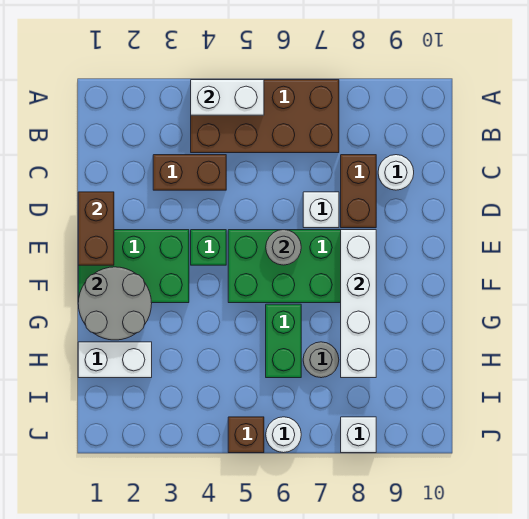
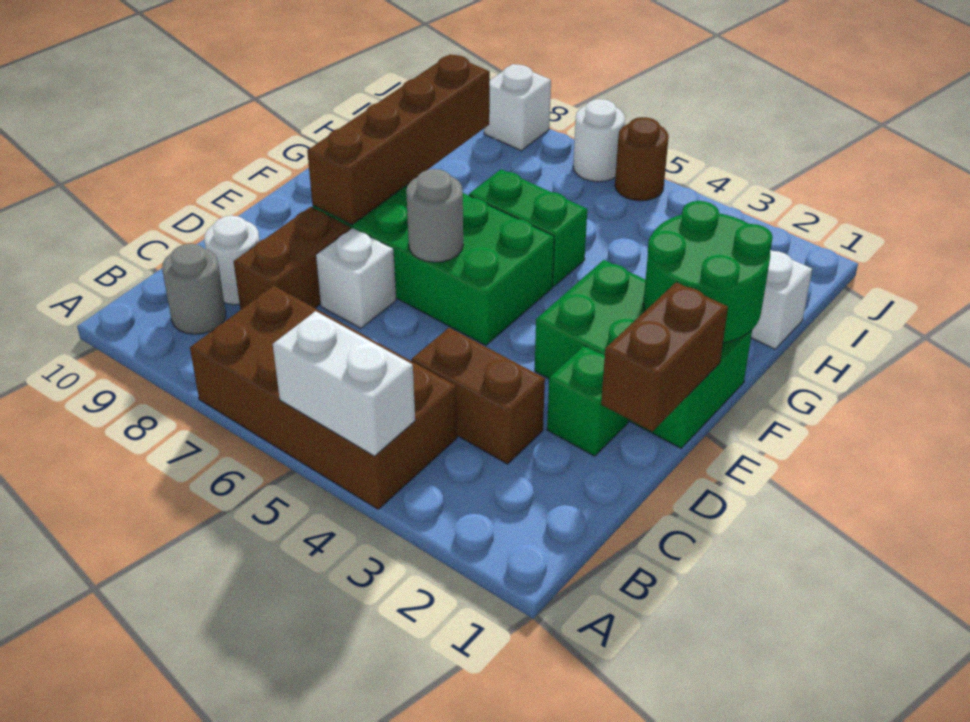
green 1x1 brick [191,230,226,265] -> green 1x1 brick moved to [547,346,628,456]
white 1x4 brick [341,230,376,378] -> brown 1x4 brick [307,54,490,225]
grey 2x2 round brick [78,267,152,340] -> green 2x2 round brick [644,201,773,343]
green 1x2 brick [266,304,301,378] -> green 1x2 brick turned to [469,169,587,286]
grey 1x1 round brick [303,342,339,378] -> grey 1x1 round brick moved to [162,244,226,334]
brown 1x1 brick [228,417,264,453] -> brown 1x1 round brick [615,117,669,201]

